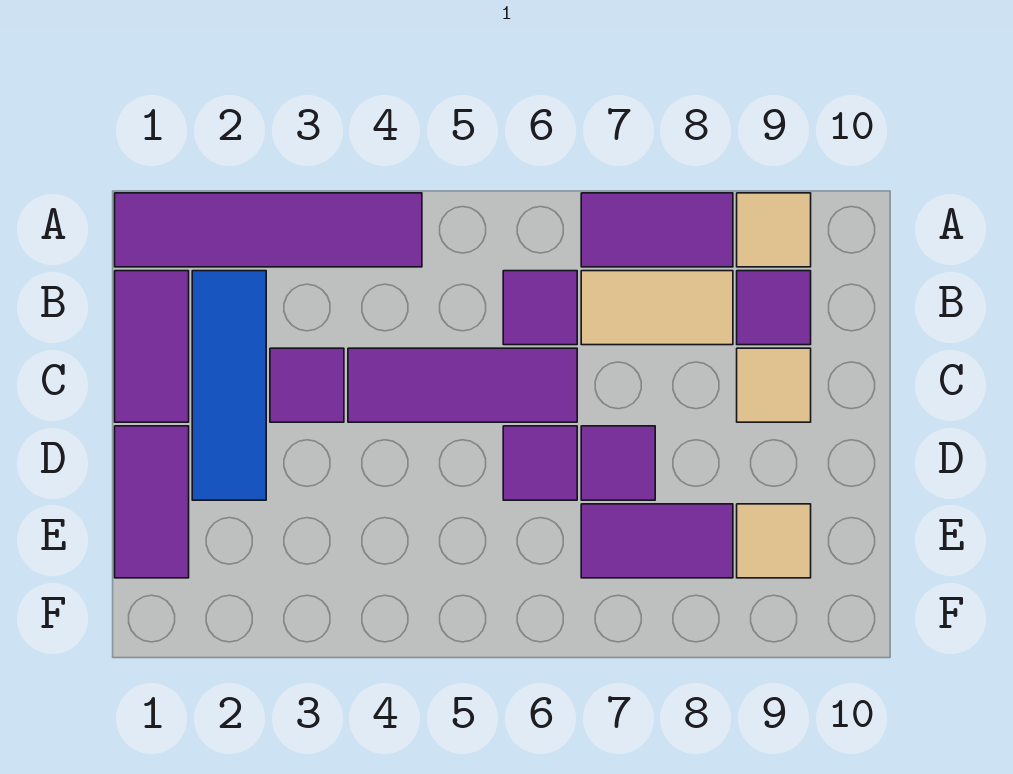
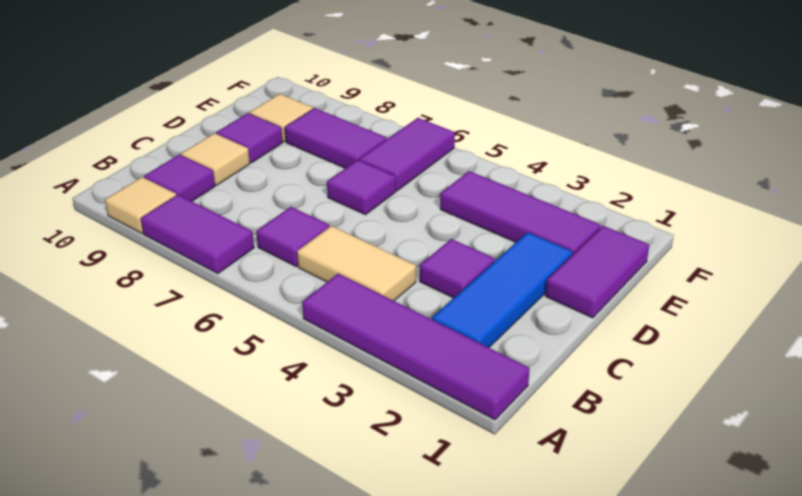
purple 1x2 tile [115,271,189,422] -> purple 1x2 tile moved to [359,118,455,191]
tan 1x2 tile [581,271,733,345] -> tan 1x2 tile moved to [297,226,416,301]
purple 1x3 tile [348,348,577,422] -> purple 1x3 tile moved to [440,171,601,255]
purple 1x1 tile [581,426,655,500] -> purple 1x1 tile moved to [216,113,283,163]

